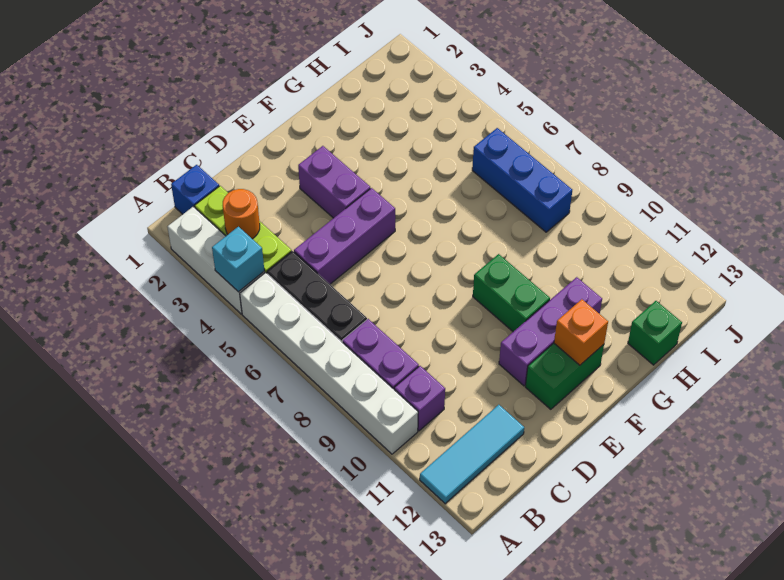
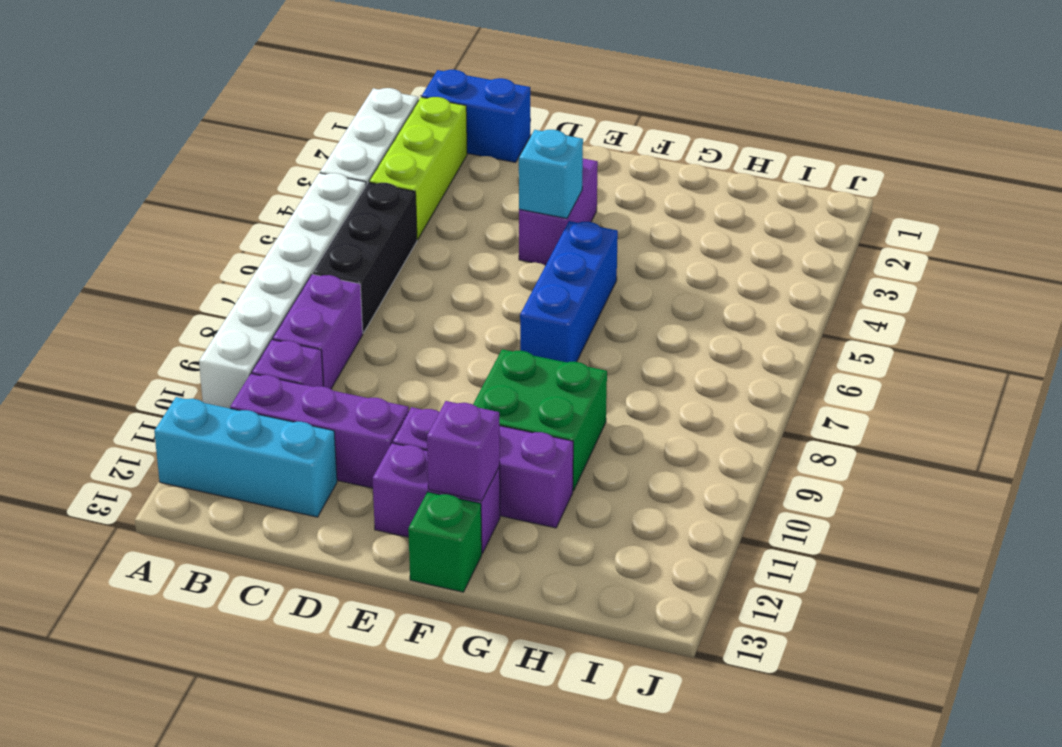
cyan 1x1 brick [212,227,264,292] -> cyan 1x1 brick moved to [519,130,583,218]
cyan 1x3 tile [420,405,524,504] -> cyan 1x3 brick [154,397,337,517]
blue 1x1 brick [171,165,219,214] -> blue 1x2 brick [422,70,530,162]
orange 1x1 round brick [223,189,260,239] -> none
purple 1x3 brick [294,188,395,284] -> purple 1x3 brick moved to [230,374,409,488]
green 1x2 brick [525,344,604,409] -> purple 1x2 brick [373,443,500,553]
green 1x2 brick [473,254,550,332] -> green 2x2 brick [473,349,607,491]
orange 1x1 brick [554,299,608,365] -> purple 1x1 brick [427,401,500,501]
green 1x1 brick [628,301,682,365] -> green 1x1 brick moved to [408,492,482,592]
blue 1x3 brick [472,128,572,232] -> blue 1x3 brick moved to [520,221,618,362]

